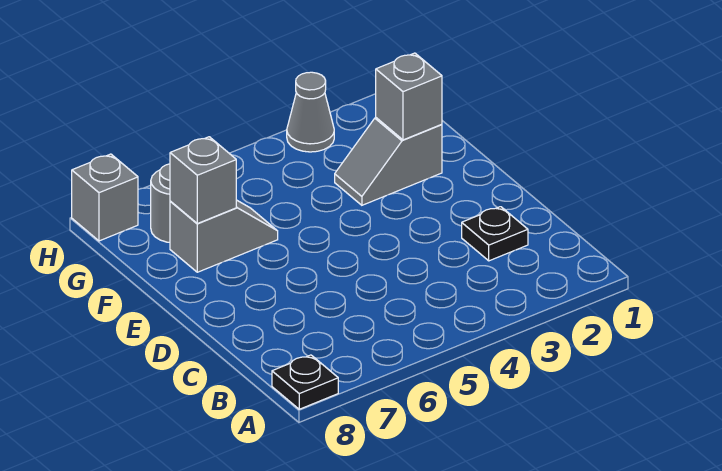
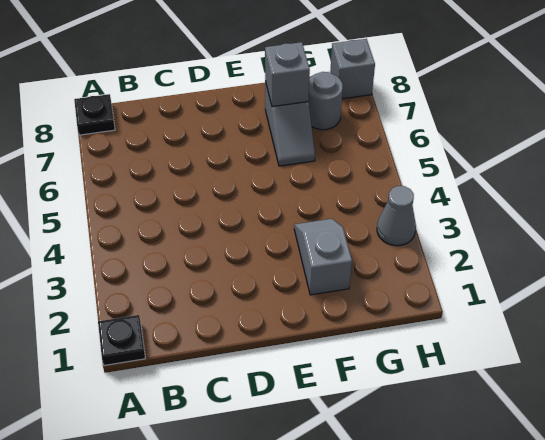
black 1x1 plate [462,207,528,261] -> black 1x1 plate moved to [98,315,145,365]
grey 1x1 brick [376,53,442,140] -> none

